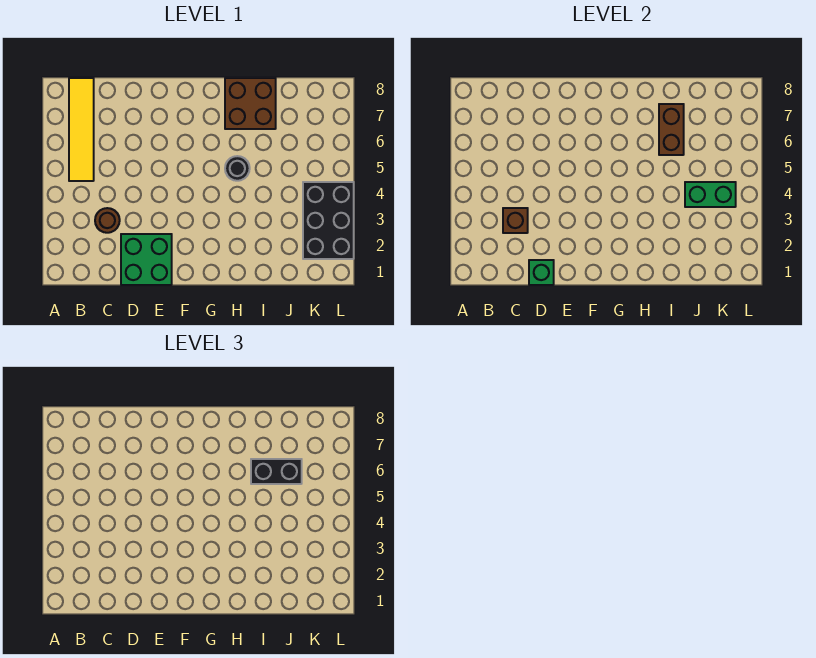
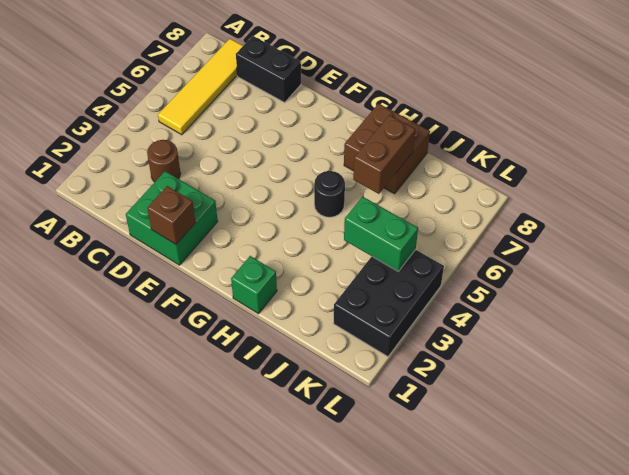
brown 1x1 brick [503,208,528,233] -> brown 1x1 brick moved to [147,186,195,244]
green 1x1 brick [529,260,554,285] -> green 1x1 brick moved to [231,256,277,314]
black 1x2 brick [251,459,302,484] -> black 1x2 brick moved to [236,36,301,103]

